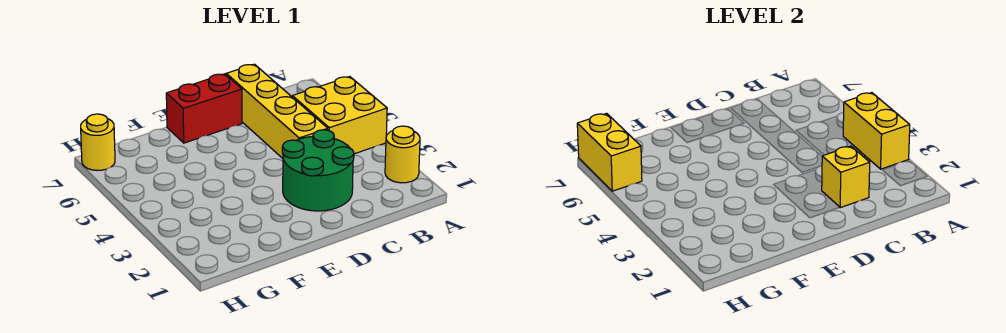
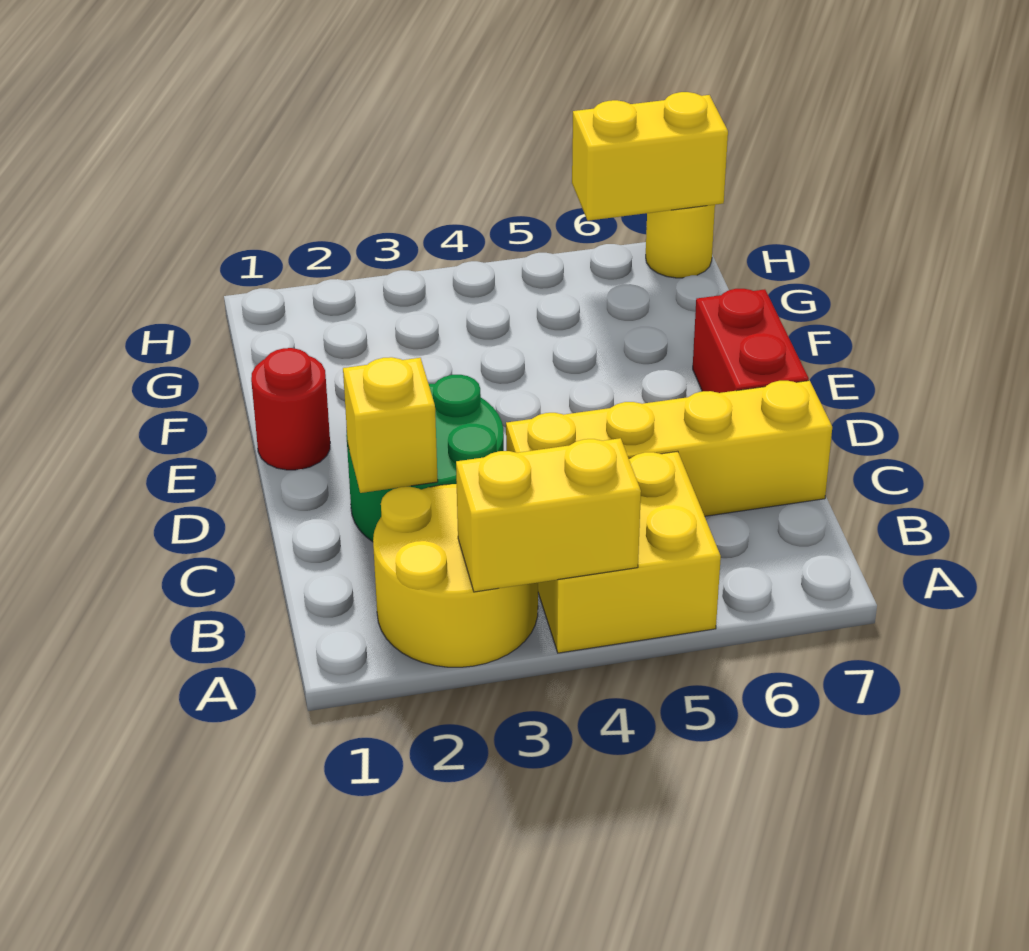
yellow 1x1 round brick [385,126,420,183] -> yellow 2x2 round brick [373,484,538,667]
none -> red 1x1 round brick [251,348,330,470]

